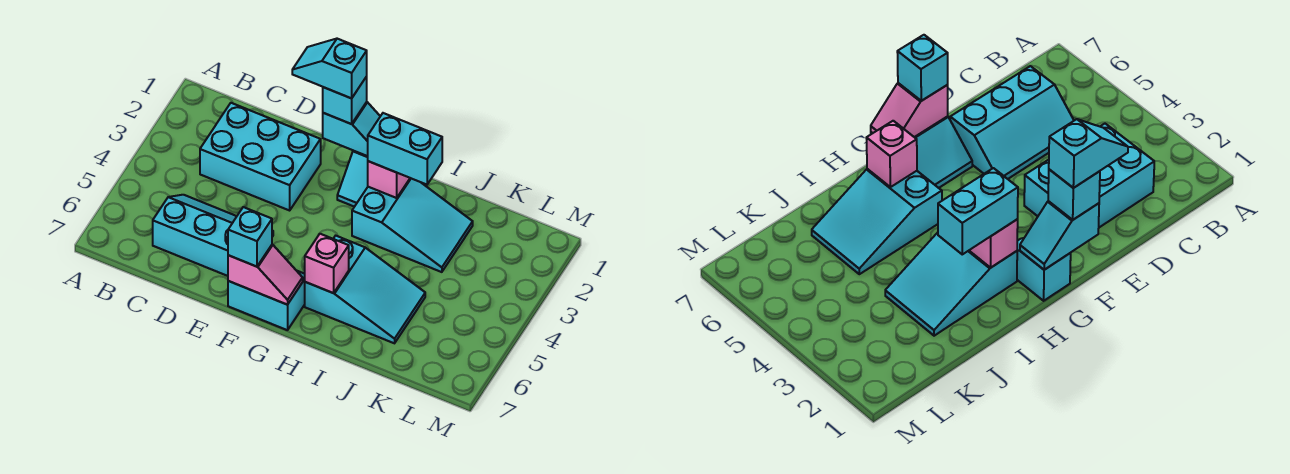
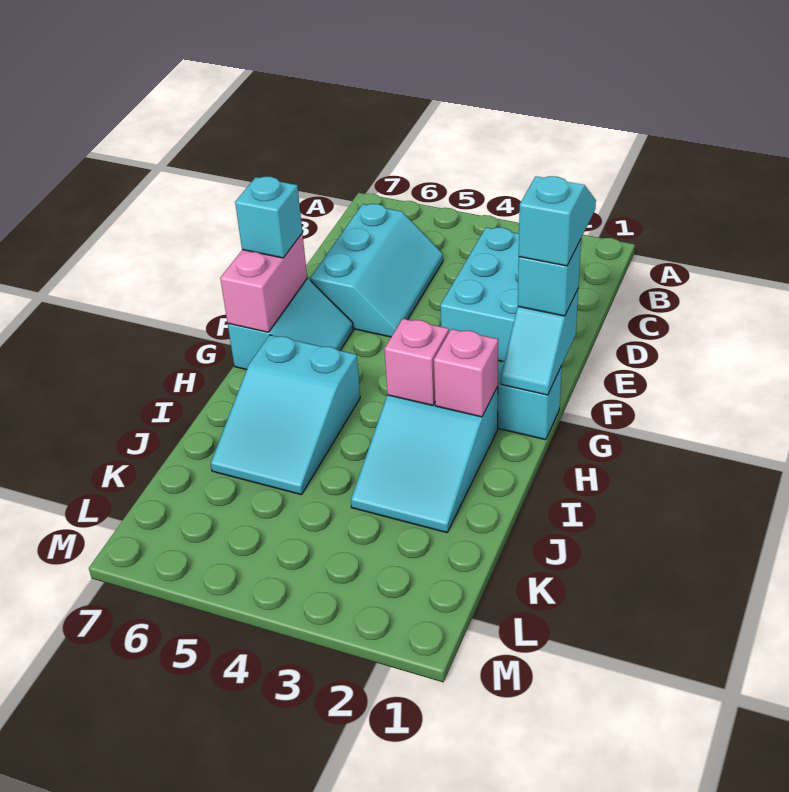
pink 1x2 slope [228,245,303,305] -> pink 1x2 brick [220,233,307,332]
cyan 1x2 brick [368,113,442,185] -> none
pink 1x1 brick [305,234,349,293] -> pink 1x1 brick moved to [384,319,449,405]

